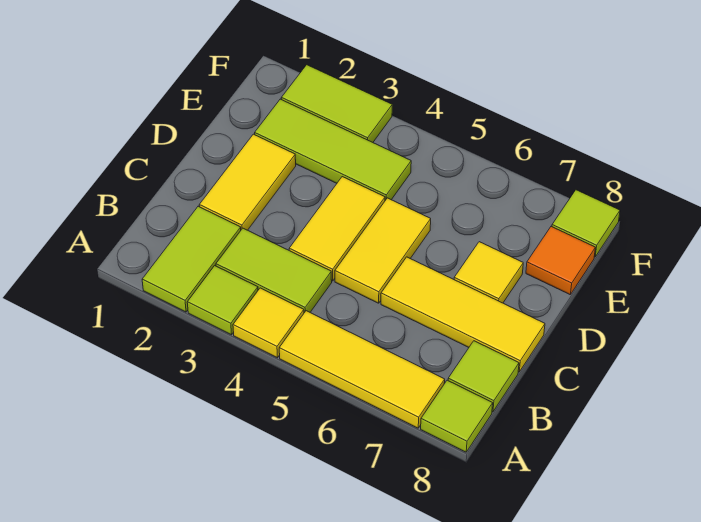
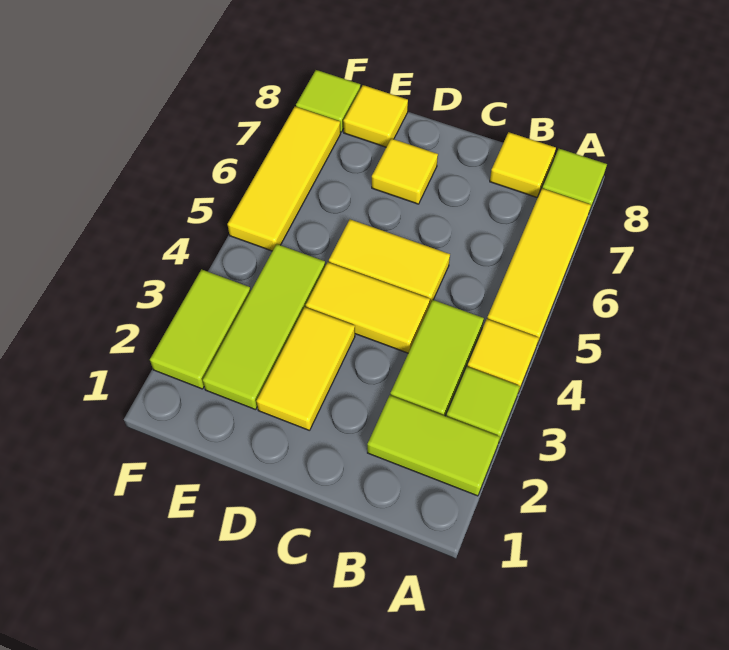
lime 1x1 tile [448,341,519,412] -> yellow 1x1 tile [490,132,556,197]
yellow 1x2 tile [199,134,296,230] -> yellow 1x2 tile turned to [257,307,355,431]
yellow 1x3 tile [381,257,545,372] -> yellow 1x3 tile moved to [228,107,341,251]
orange 1x1 tile [526,227,595,294] -> yellow 1x1 tile [343,85,408,147]

